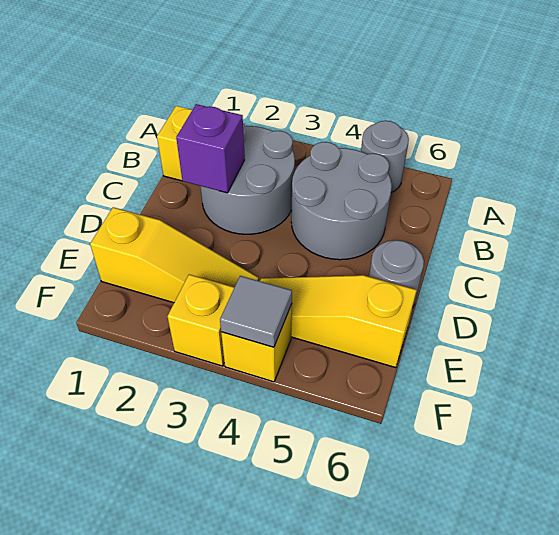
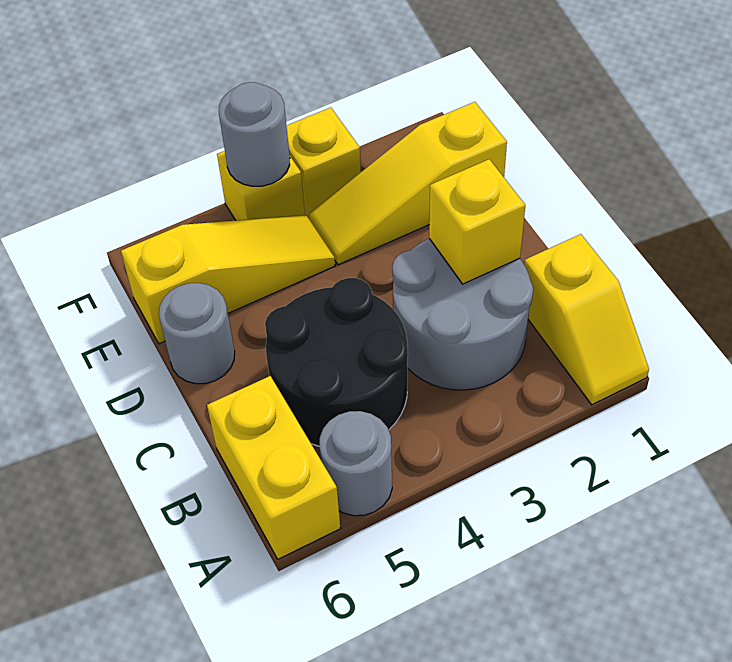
none -> yellow 1x2 brick [207,376,340,559]
grey 2x2 round brick [291,142,392,260] -> black 2x2 round brick [265,278,408,446]
purple 1x1 brick [176,104,245,193] -> yellow 1x1 brick [429,159,525,284]
grey 1x1 tile [220,276,292,347] -> grey 1x1 round brick [219,82,290,186]

